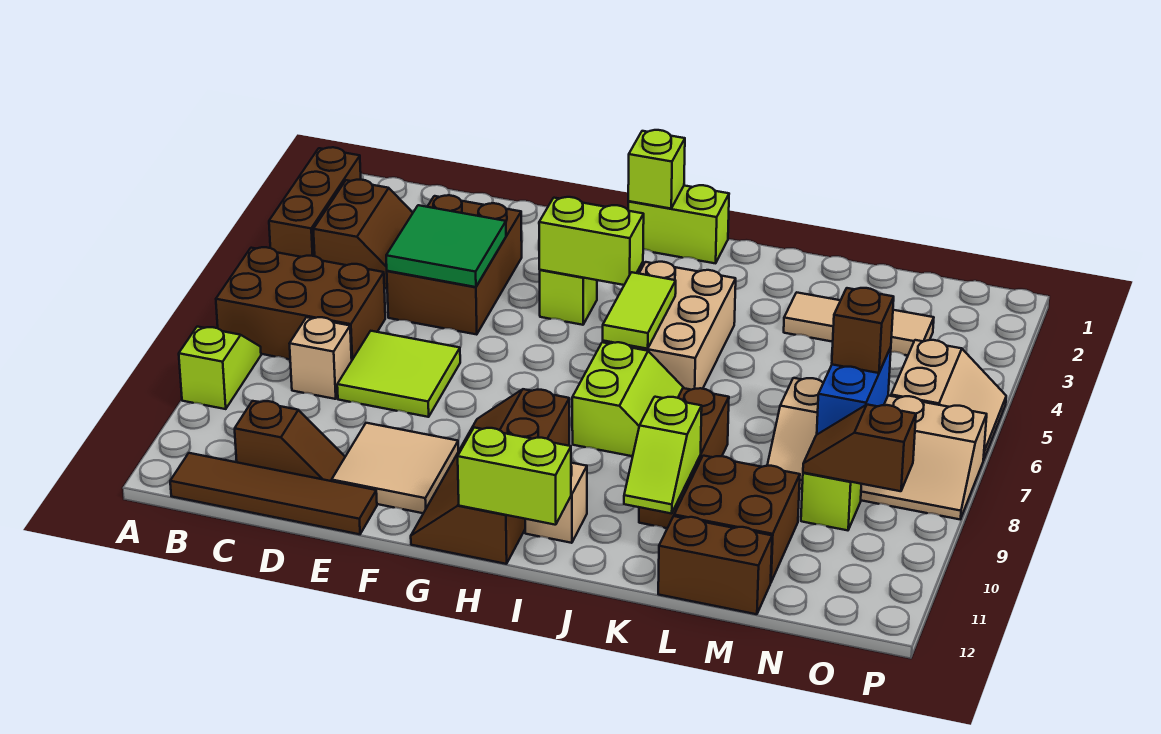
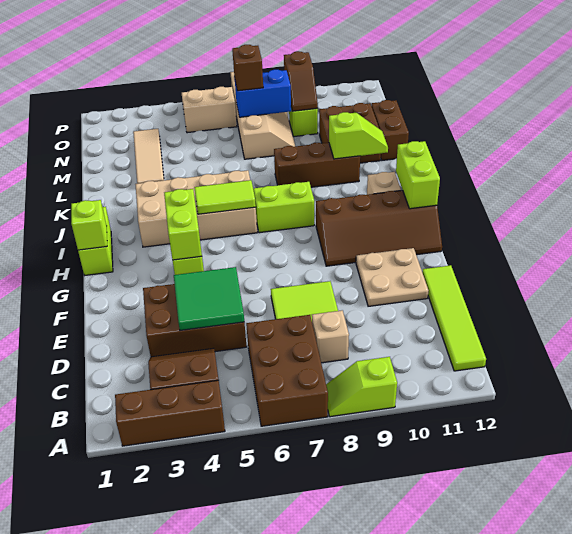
brown 1x4 tile [170,453,377,534] -> lime 1x4 tile [422,265,486,371]
brown 1x2 slope [235,401,345,481] -> none
tan 2x2 tile [332,423,458,513] -> tan 2x2 plate [356,248,429,306]
tan 2x3 brick [603,262,736,390] -> tan 2x4 brick [135,170,257,247]

